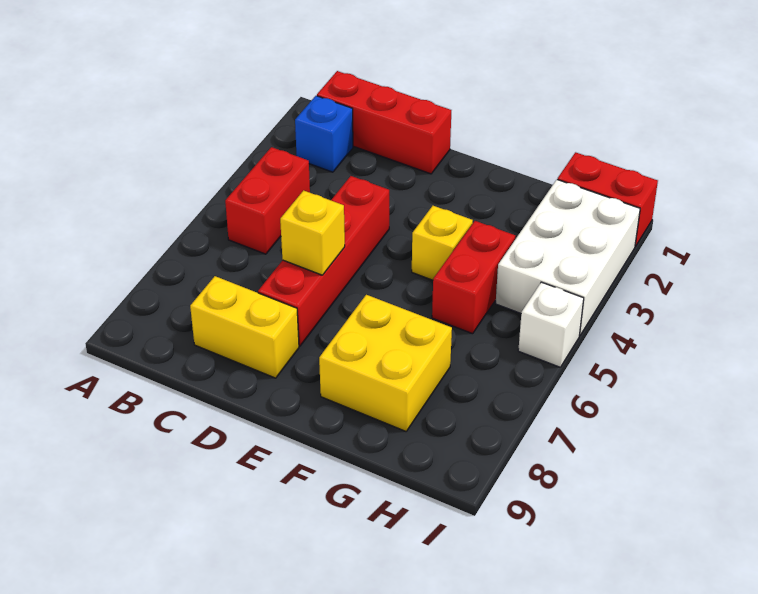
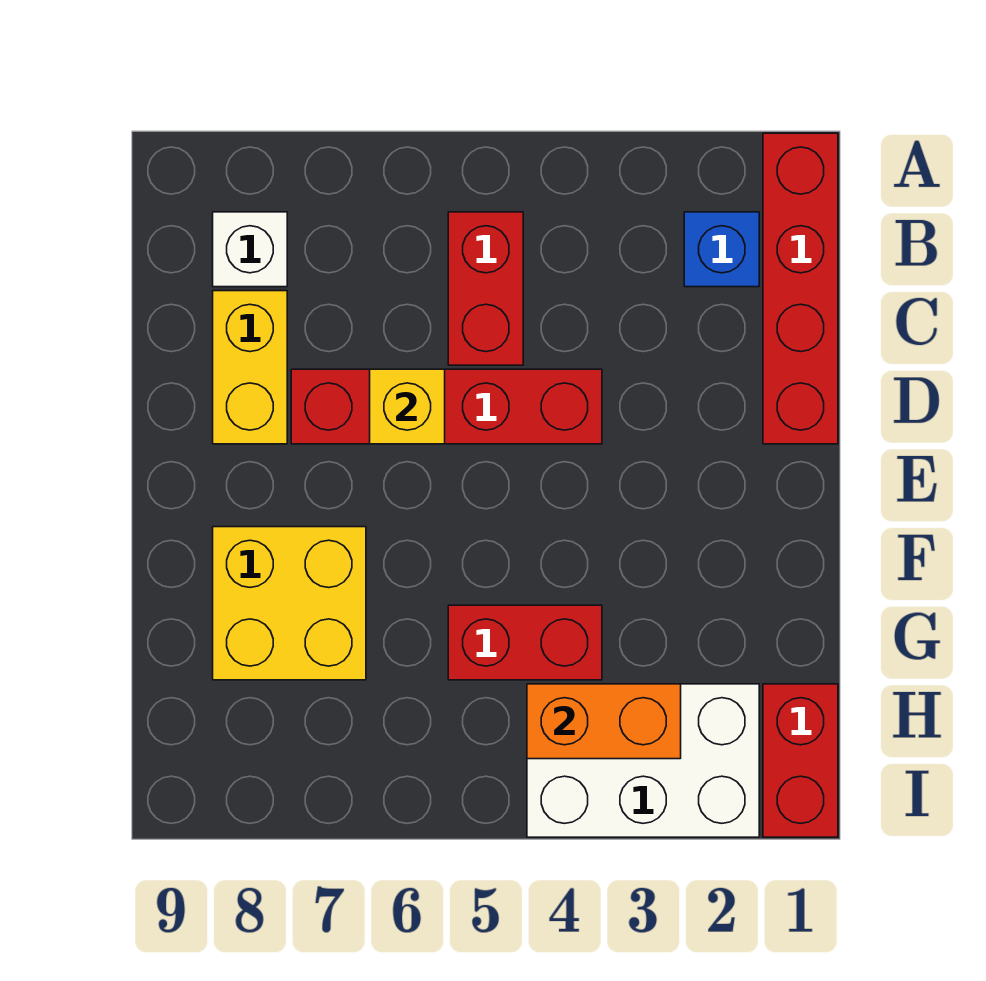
red 1x3 brick [317,71,451,174] -> red 1x4 brick [763,133,838,444]
red 1x2 brick [225,147,310,254] -> red 1x2 brick turned to [448,212,523,365]
yellow 1x1 brick [412,206,473,280] -> none
none -> orange 1x2 brick [527,684,681,759]
white 1x1 brick [518,282,584,367] -> white 1x1 brick moved to [213,212,287,287]

